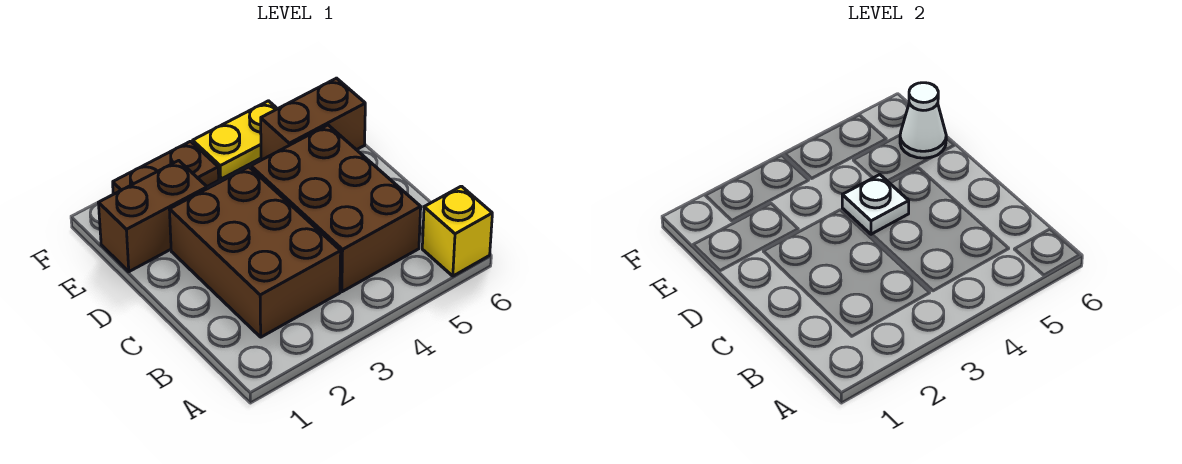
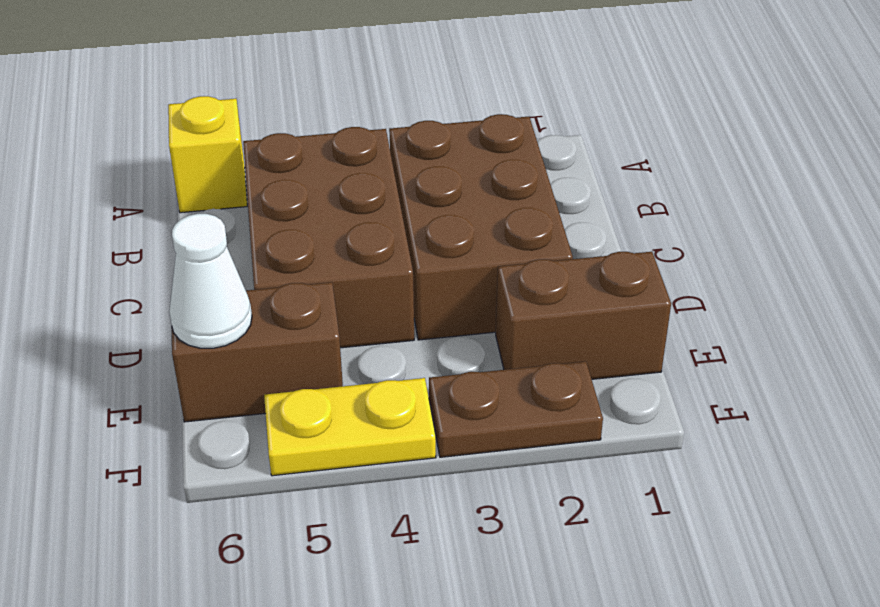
white 1x1 plate [842,175,909,234] -> none

